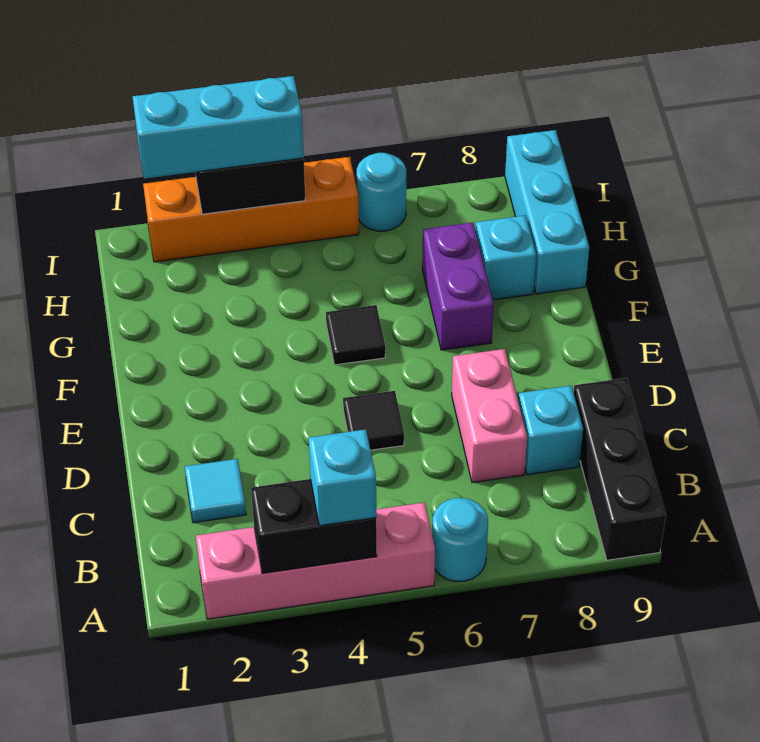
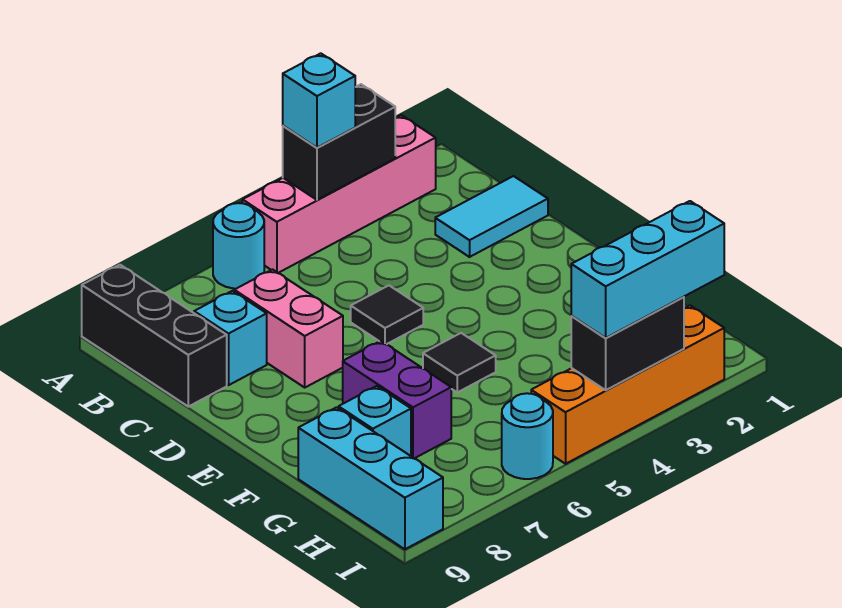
cyan 1x1 tile [185,459,246,523] -> cyan 1x2 tile [435,176,548,257]

